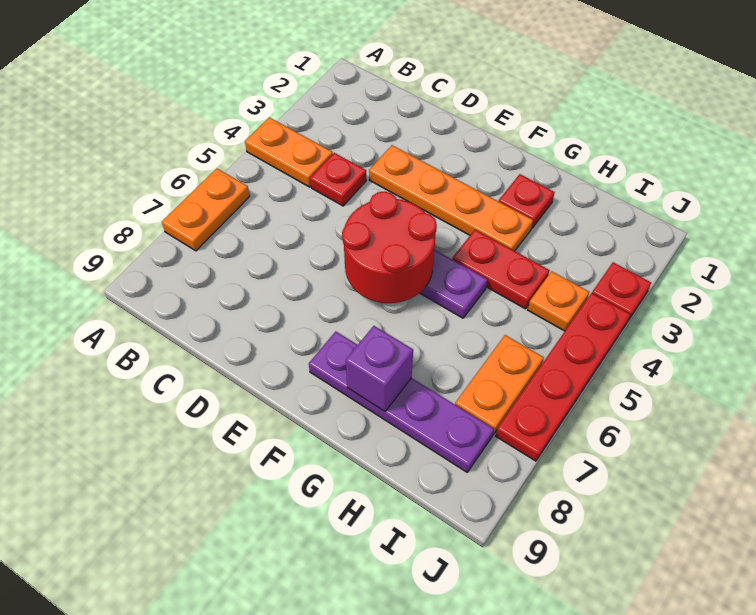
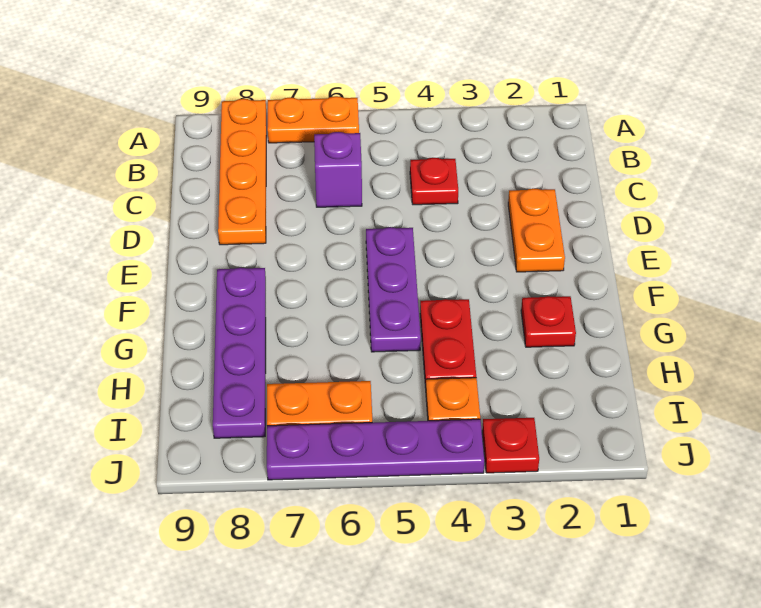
orange 1x2 plate [245,117,333,187] -> orange 1x2 plate moved to [508,188,565,272]
orange 1x4 plate [369,145,533,251] -> orange 1x4 plate moved to [218,99,266,245]
red 2x2 round brick [342,191,437,303] -> none
purple 1x1 brick [346,326,413,411] -> purple 1x1 brick moved to [314,132,362,207]
red 1x4 plate [496,293,631,461] -> purple 1x4 plate [267,419,484,480]

